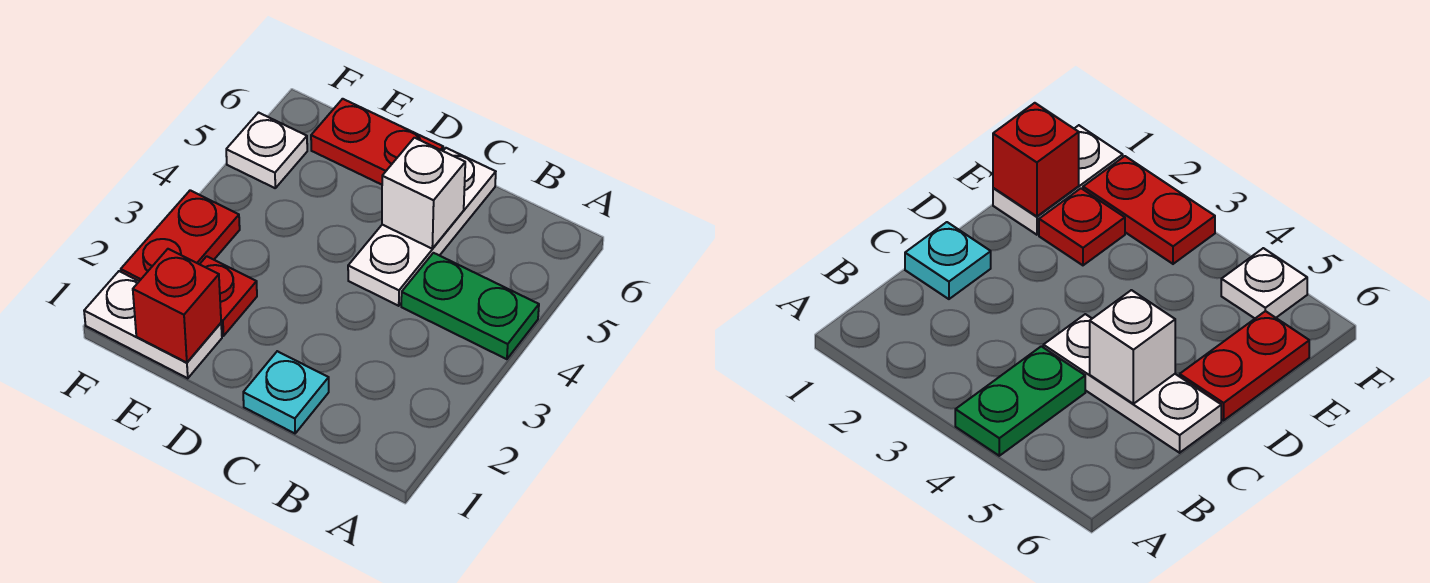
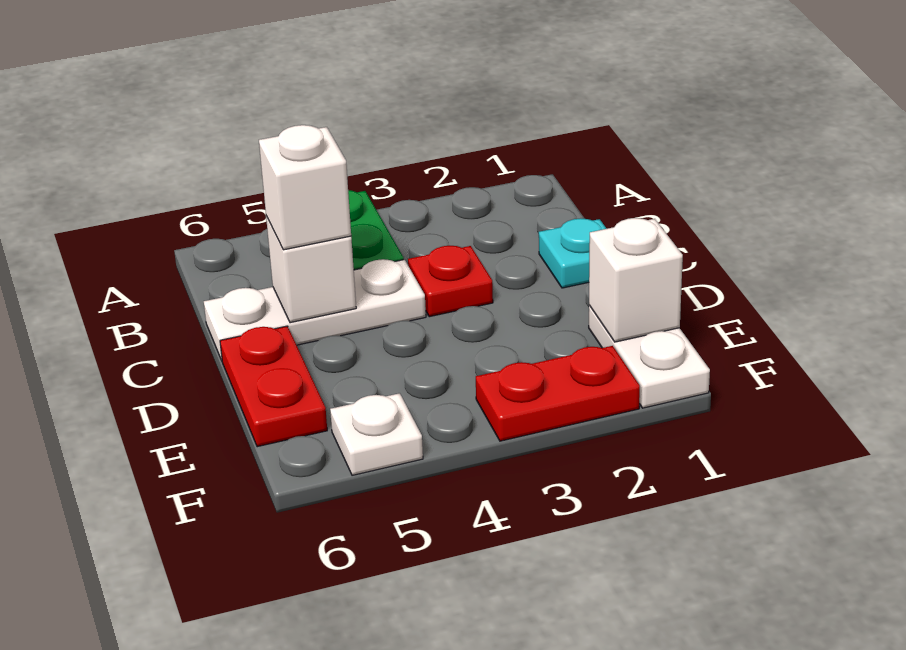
none -> white 1x1 brick [259,125,351,250]
red 1x1 brick [133,249,221,363] -> white 1x1 brick [589,218,683,342]
red 1x1 plate [200,256,257,336] -> red 1x1 plate moved to [408,246,493,317]

